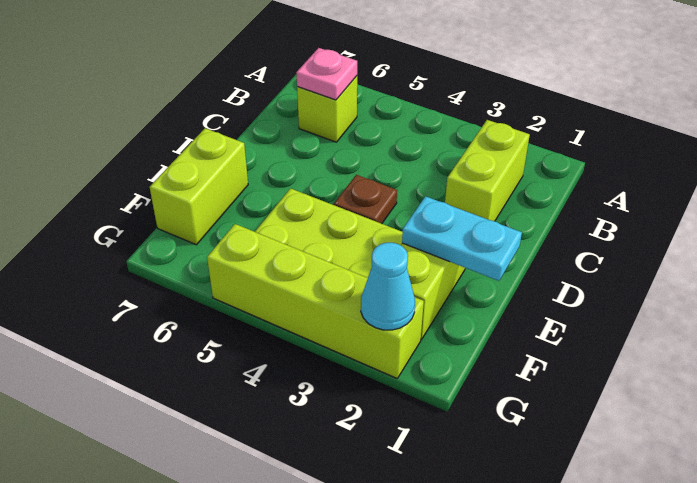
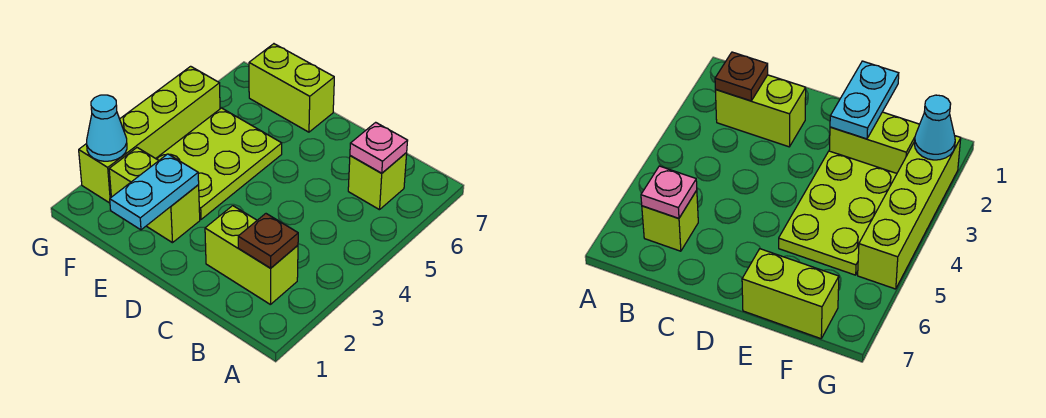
brown 1x1 plate [334,175,397,224] -> brown 1x1 plate moved to [238,214,298,268]

